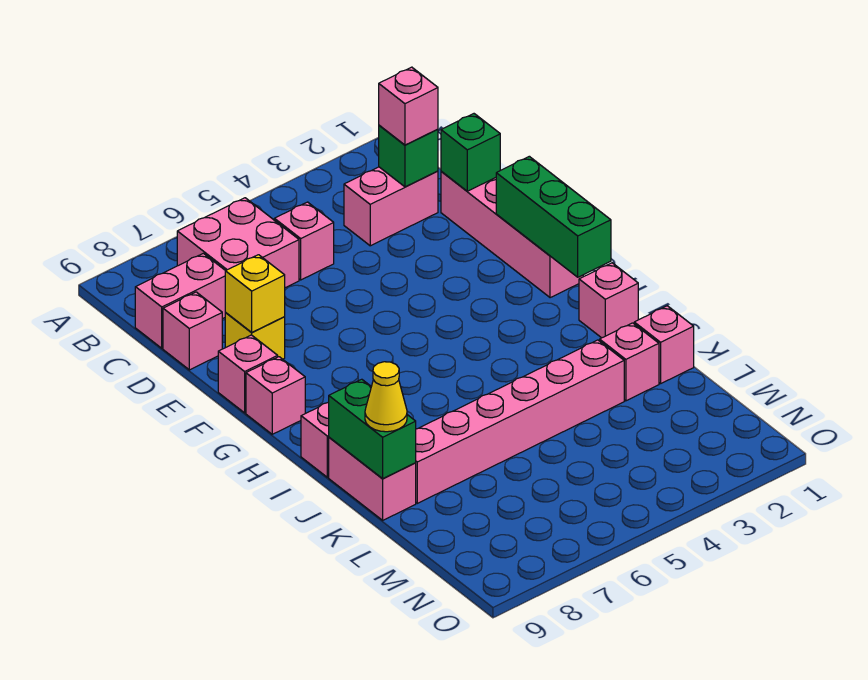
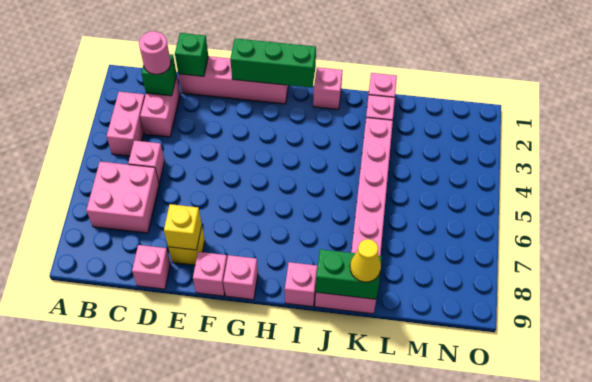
pink 1x1 brick [379,67,438,145] -> pink 1x1 round brick [139,31,171,74]
pink 1x2 brick [135,253,226,348] -> pink 1x2 brick moved to [107,92,145,156]

